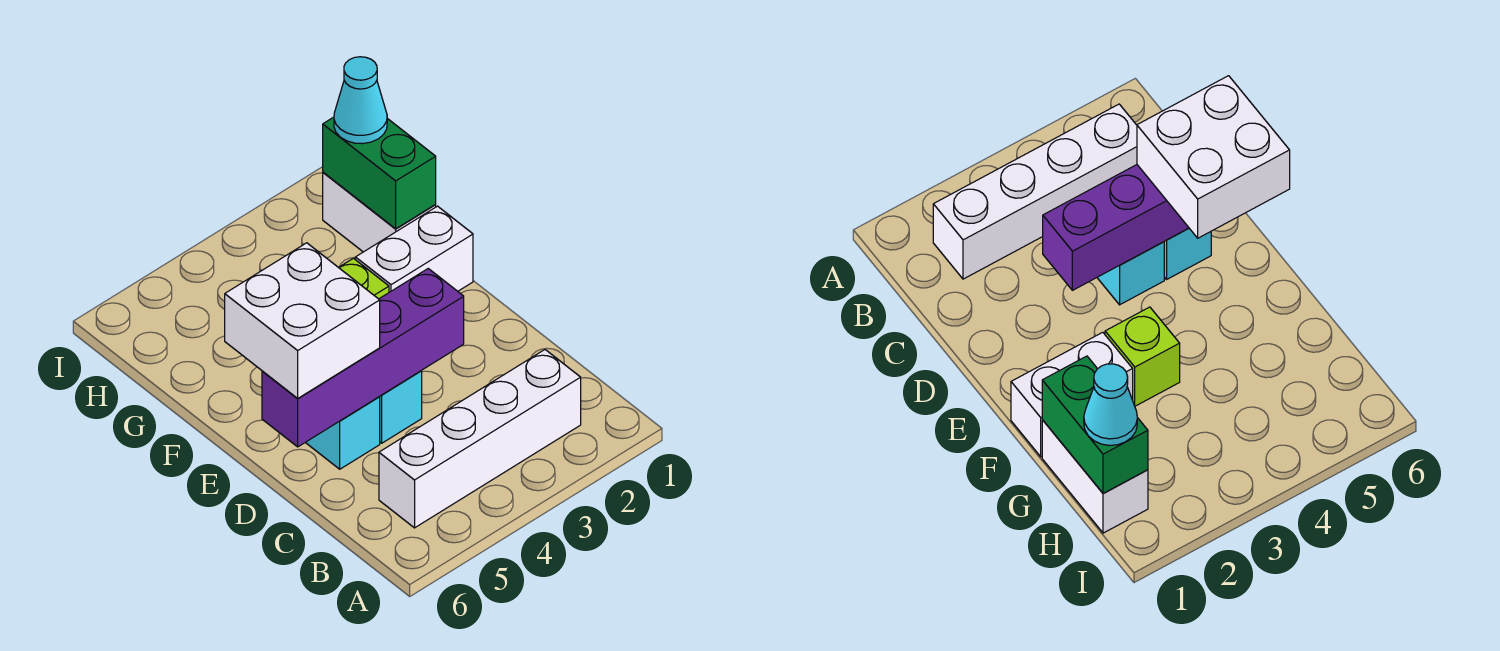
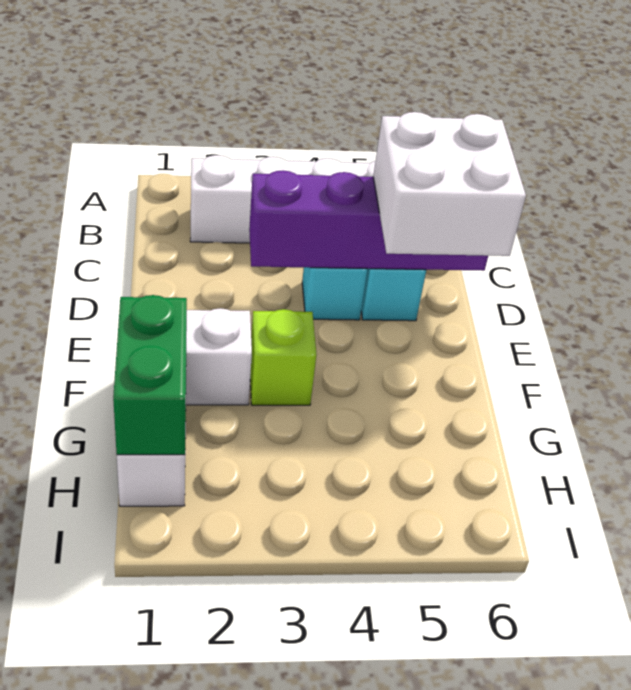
cyan 1x1 cone [334,57,387,144] -> none

